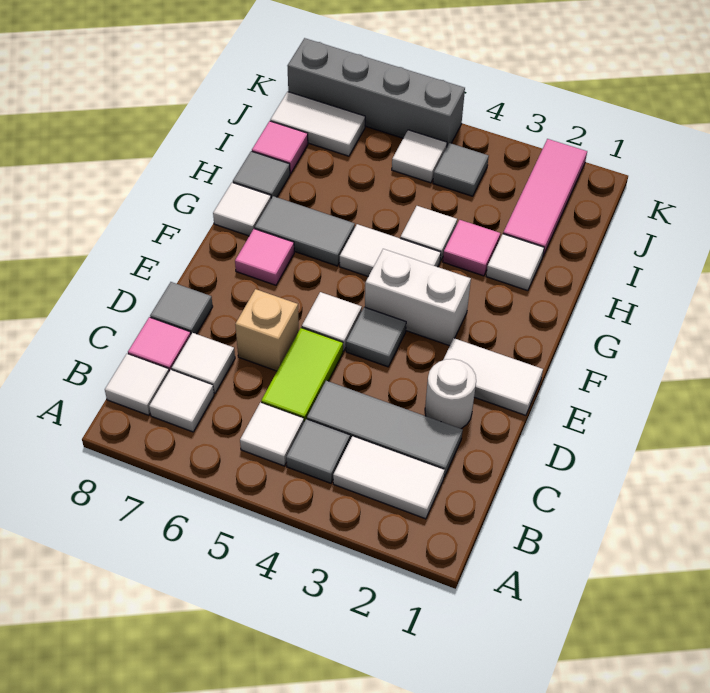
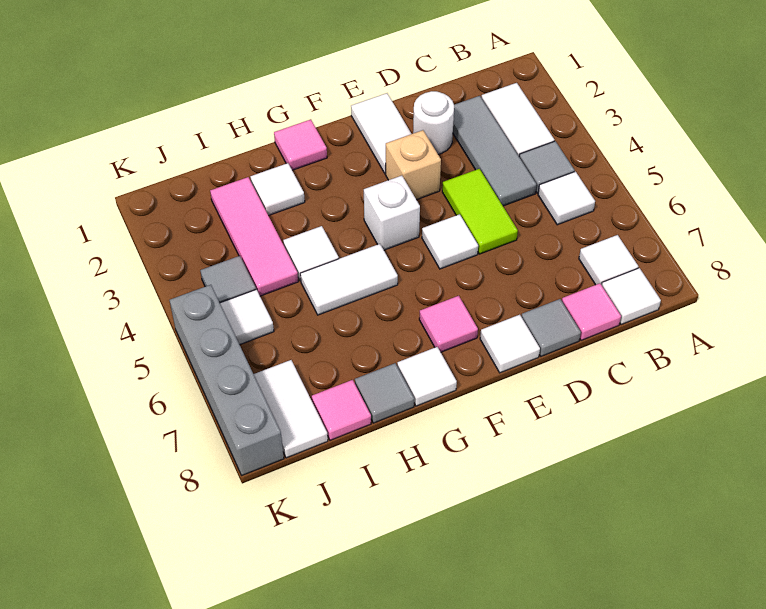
lime 1x2 tile [261,328,343,422] -> lime 1x2 tile turned to [442,169,518,254]
white 1x1 tile [172,333,235,393] -> white 1x1 tile moved to [480,315,540,373]
tan 1x1 brick [235,289,299,371] -> tan 1x1 brick moved to [386,130,441,200]
grey 1x1 tile [346,307,406,367] -> none
white 1x2 brick [365,249,471,346] -> white 1x1 brick [364,176,420,250]
white 1x2 tile [340,224,441,277] -> white 1x2 tile turned to [300,244,398,315]
grey 1x2 tile [255,196,355,266] -> none
pink 1x1 tile [443,220,500,276] -> pink 1x1 tile moved to [274,119,327,170]
pink 1x3 tile [503,139,587,256] -> pink 1x3 tile turned to [210,177,298,296]

